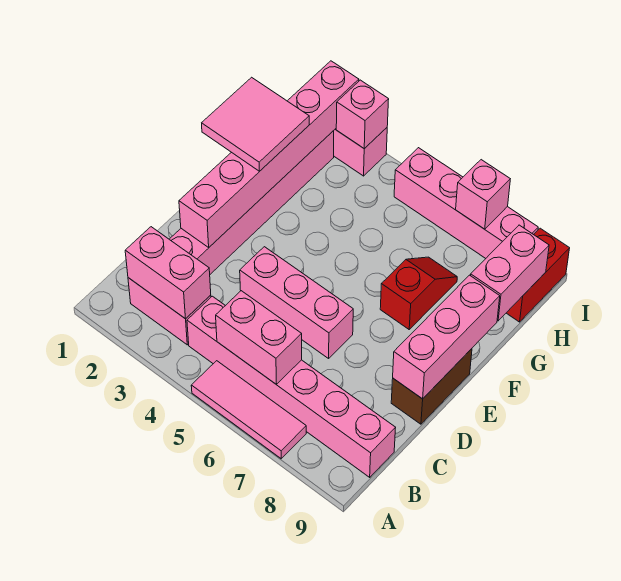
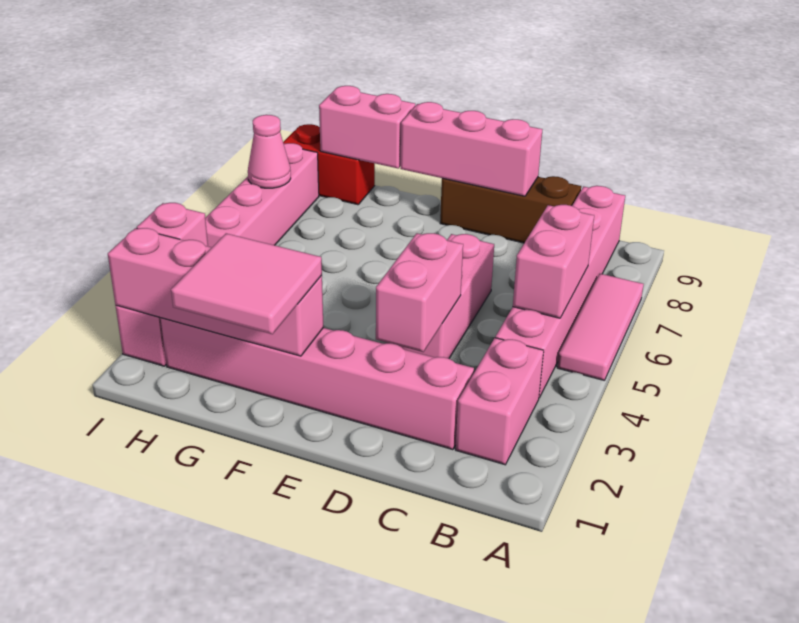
pink 1x2 brick [125,227,211,319] -> pink 1x2 brick moved to [376,233,463,352]
pink 1x6 brick [179,61,359,247] -> pink 1x4 brick [108,228,324,356]
brown 1x2 brick [391,349,472,424] -> brown 1x3 brick [440,176,581,243]
red 1x2 slope [380,257,457,329] -> none
pink 1x1 brick [456,160,510,229] -> pink 1x1 cone [248,115,291,188]

